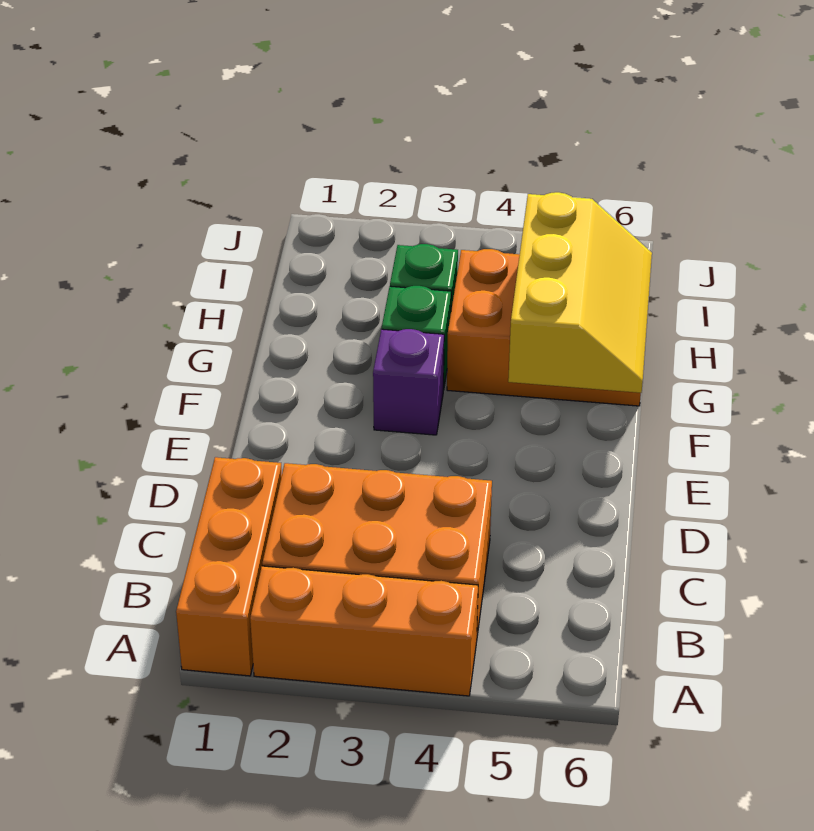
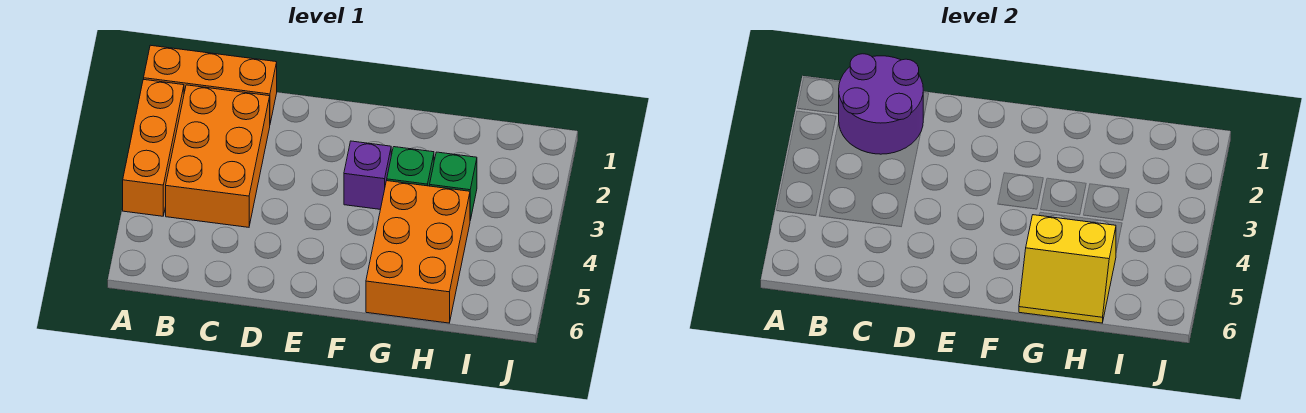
none -> purple 2x2 round brick [839,54,923,154]
yellow 2x3 slope [508,192,652,393] -> yellow 2x2 slope [1019,215,1116,323]

